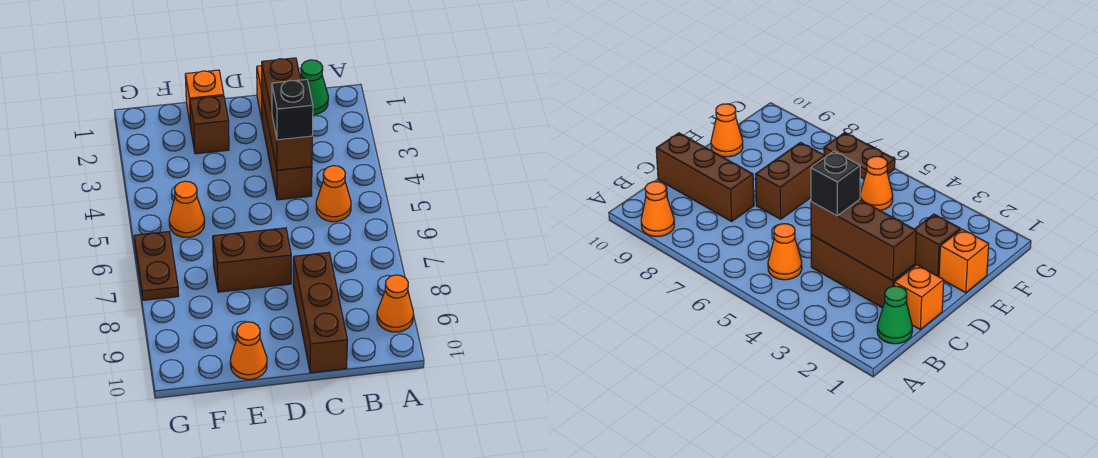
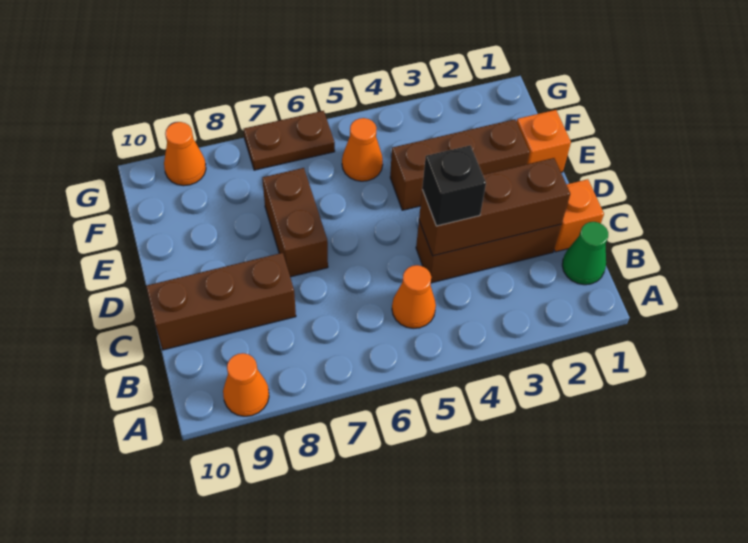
brown 1x1 brick [190,96,229,154] -> brown 1x3 brick [390,119,530,210]
orange 1x1 cone [230,322,267,379] -> orange 1x1 cone moved to [164,122,206,186]

